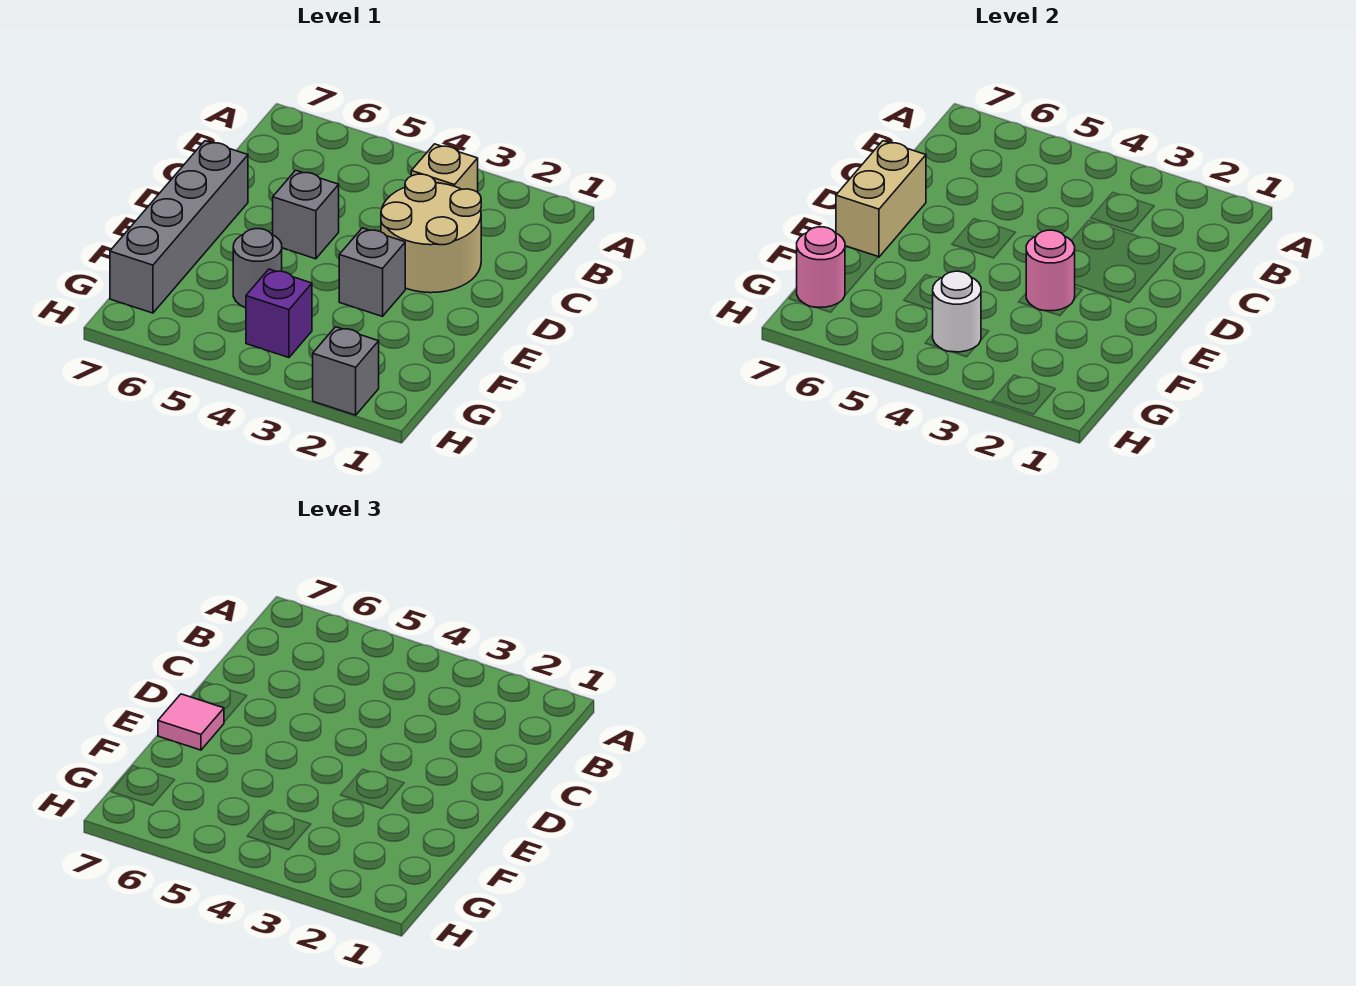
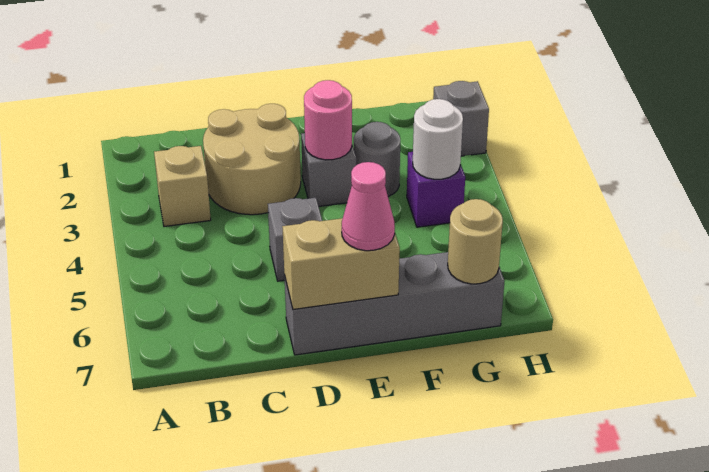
pink 1x1 tile [158,694,224,750] -> pink 1x1 cone [342,162,395,251]
grey 1x1 round brick [233,229,282,308] -> grey 1x1 round brick moved to [354,122,400,197]
pink 1x1 round brick [797,227,845,307] -> tan 1x1 round brick [448,199,503,284]

